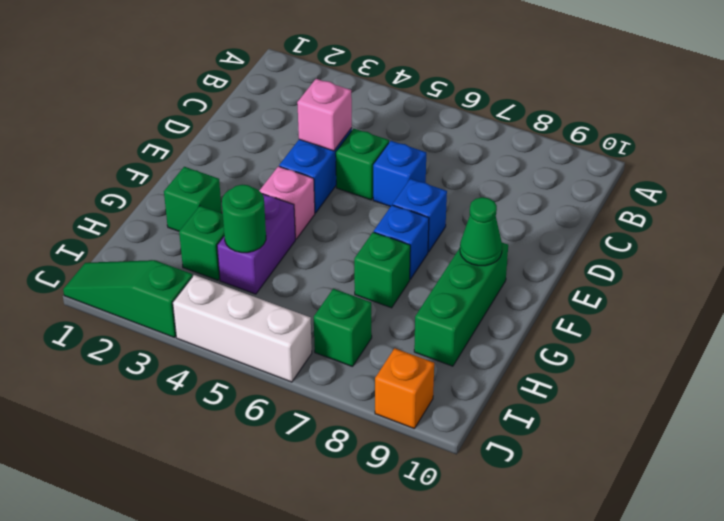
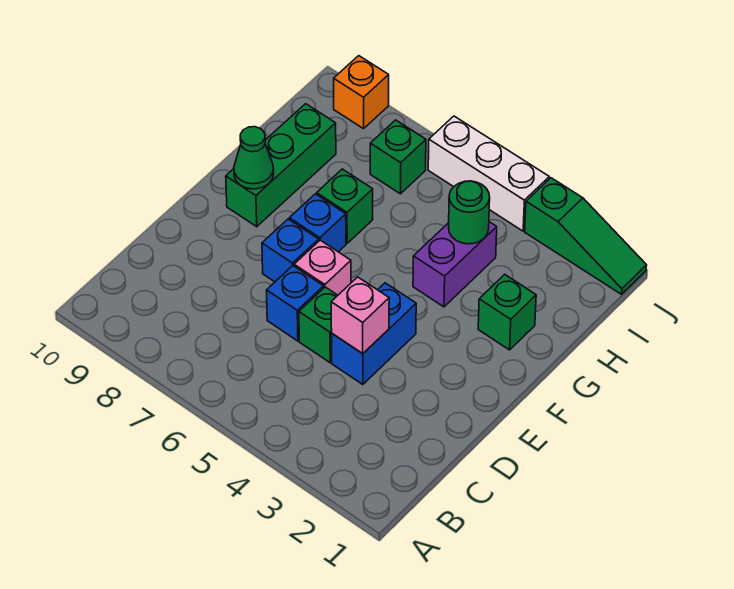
pink 1x1 brick [259,166,315,239] -> pink 1x1 brick moved to [294,240,351,295]
green 1x1 brick [179,206,224,280] -> none

